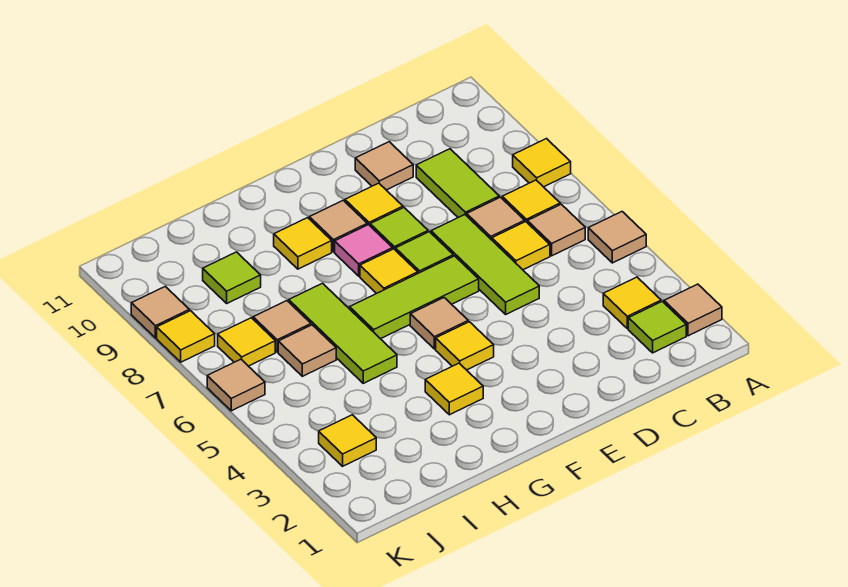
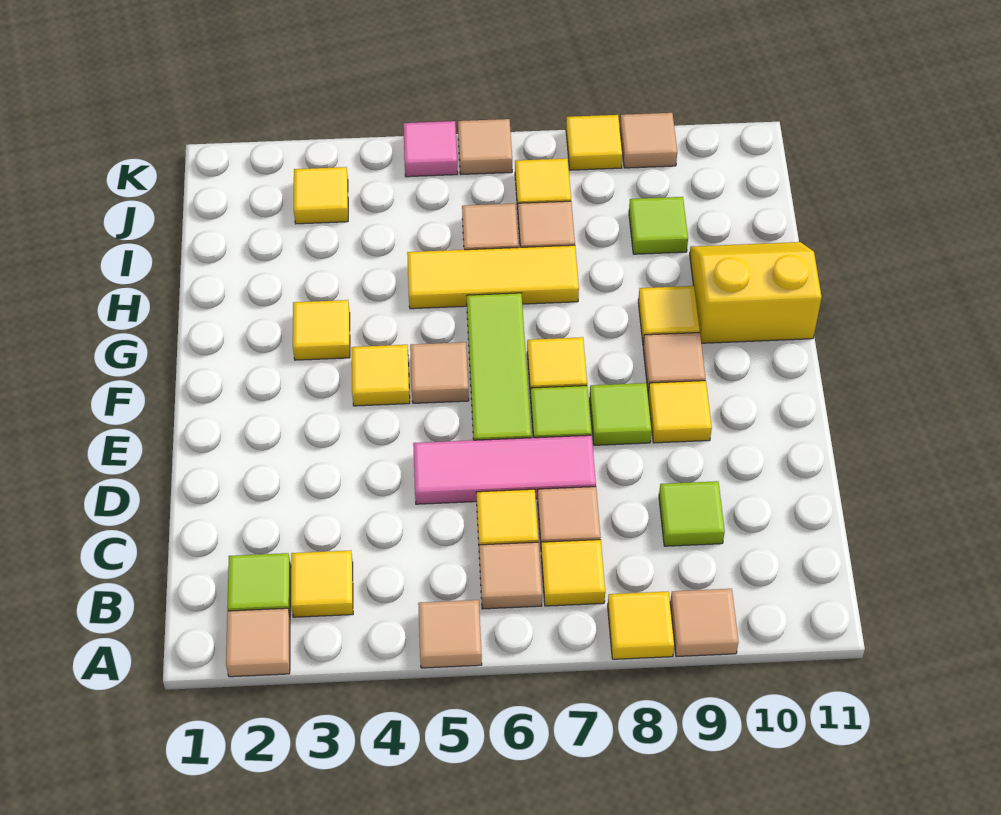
lime 1x2 tile [416,149,499,217] -> lime 1x1 tile [659,481,725,546]
lime 1x3 tile [431,215,539,314] -> pink 1x3 tile [413,435,596,504]
tan 1x1 tile [355,142,413,190] -> tan 1x1 tile moved to [670,589,738,657]
pink 1x1 tile [335,225,393,276] -> pink 1x1 tile moved to [403,121,458,177]
none -> yellow 2x2 slope [690,242,822,343]
lime 1x3 tile [289,283,397,383] -> yellow 1x3 tile [407,245,579,309]

